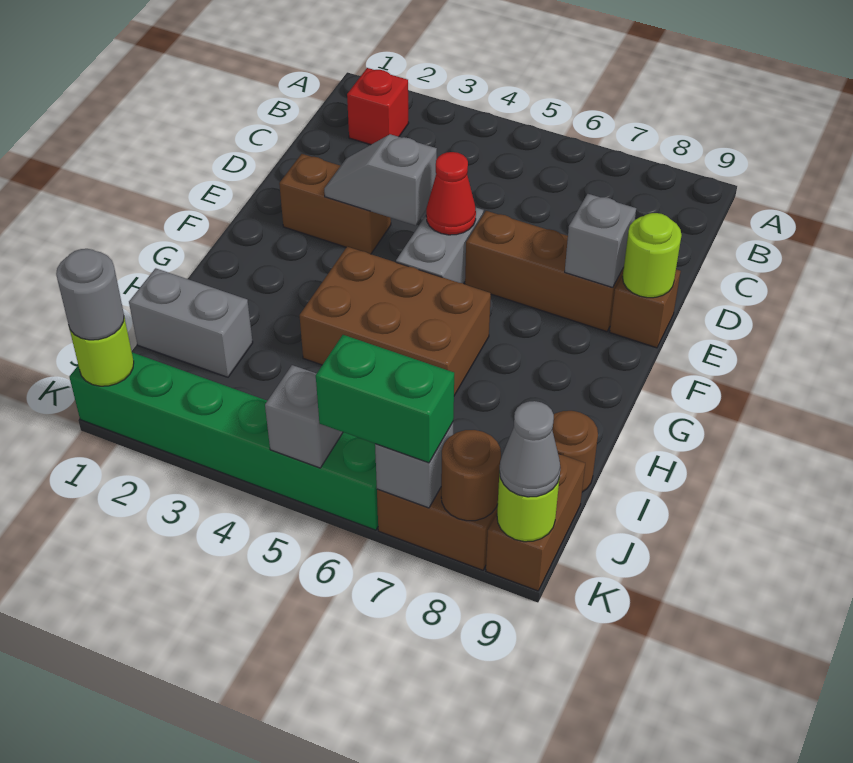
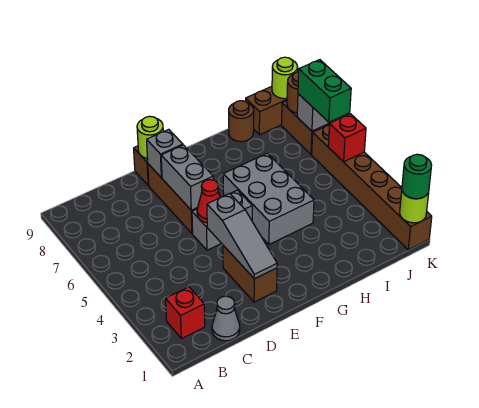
grey 1x2 slope [324,134,437,225] -> grey 1x3 slope [207,193,277,279]
brown 2x3 brick [299,247,491,396] -> grey 2x3 brick [223,153,314,244]
grey 1x2 brick [129,268,253,377] -> grey 1x2 brick moved to [161,145,213,210]
green 1x6 brick [69,352,378,530] -> brown 1x6 brick [312,125,432,250]
grey 1x1 round brick [56,249,124,340] -> green 1x1 round brick [402,154,432,199]
grey 1x1 brick [265,365,343,468] -> red 1x1 brick [328,114,366,162]
grey 1x1 cone [500,401,561,497] -> grey 1x1 cone moved to [212,296,240,341]

